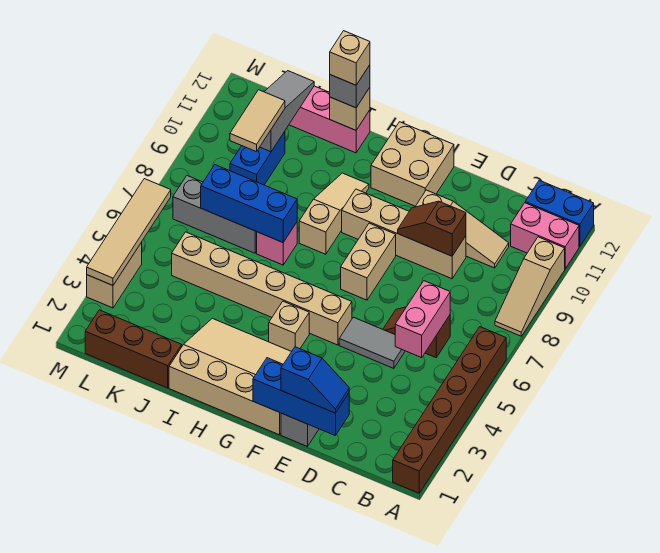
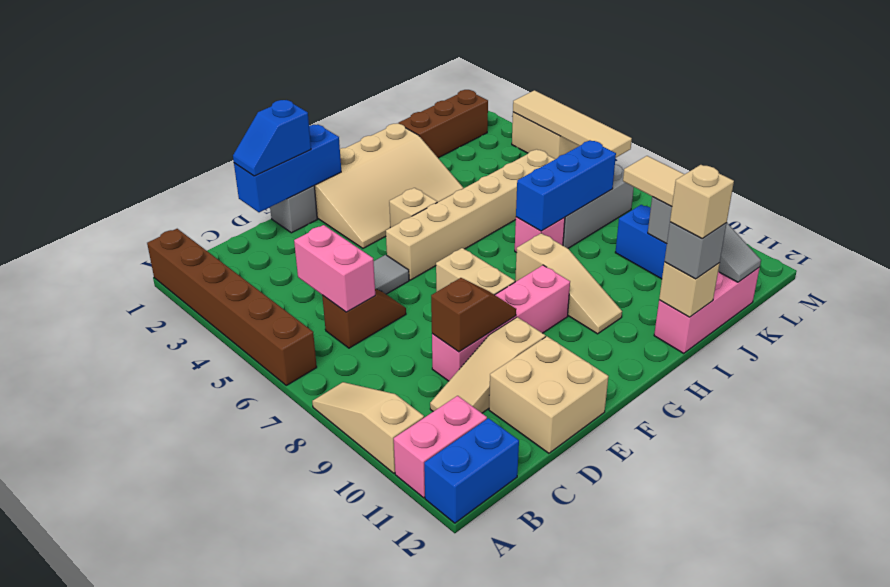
tan 1x4 brick [342,189,466,279] -> pink 1x4 brick [432,265,570,381]
tan 2x2 brick [371,122,454,206] -> tan 2x2 brick moved to [489,336,608,453]

